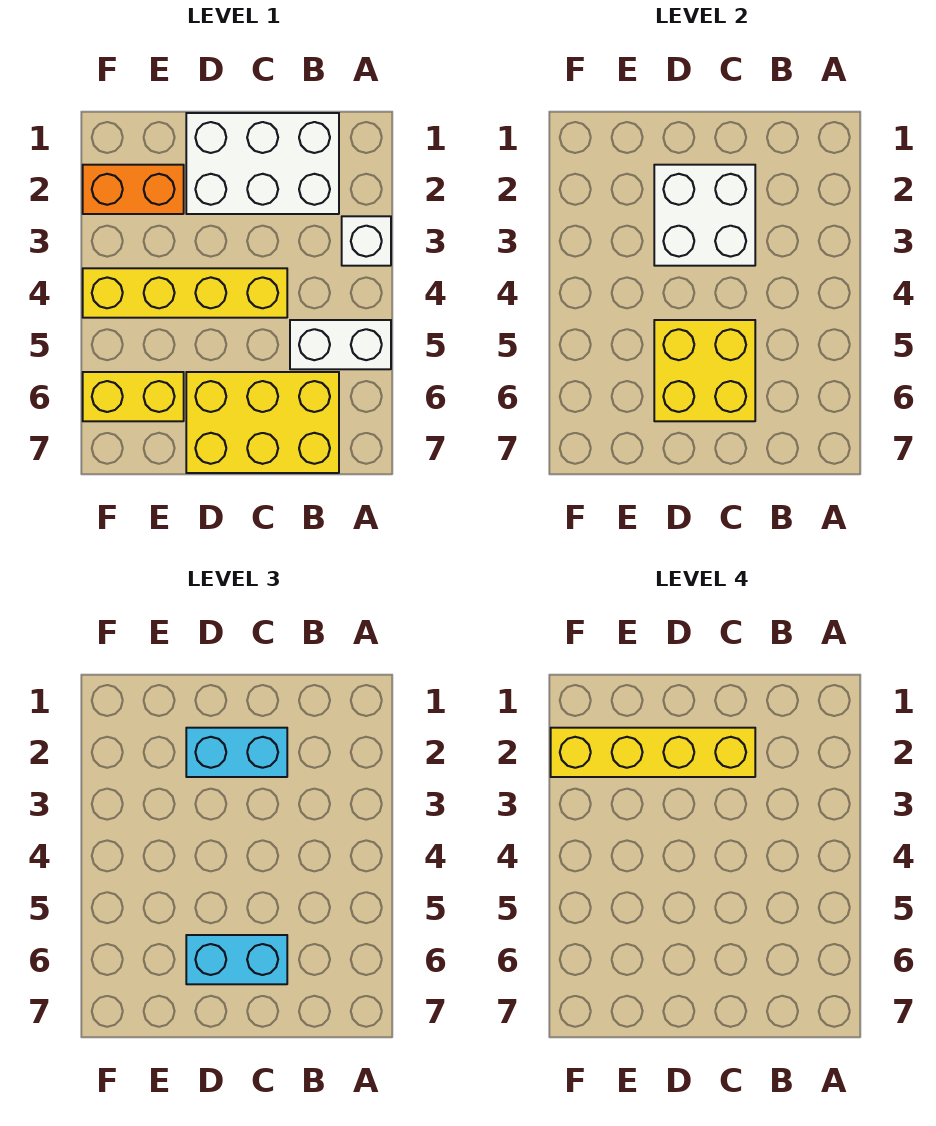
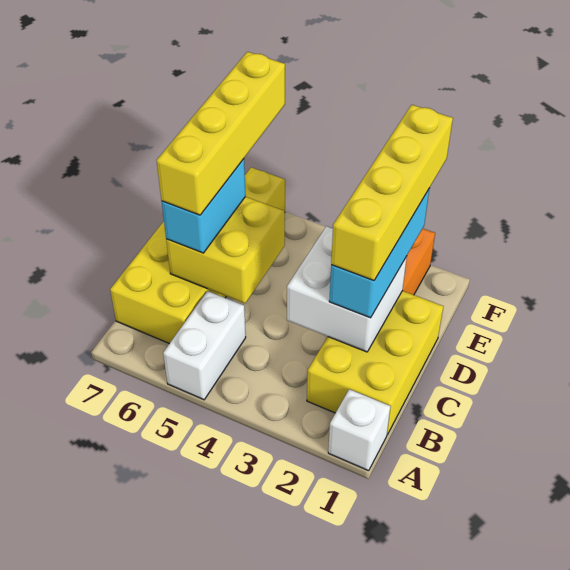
white 1x1 brick [342,216,391,266] -> white 1x1 brick moved to [328,389,391,471]
white 2x3 brick [186,113,339,214] -> yellow 2x3 brick [307,291,443,435]
cyan 1x2 brick [186,728,287,777] -> cyan 1x3 brick [329,189,429,318]
yellow 1x4 brick [83,268,287,318] -> yellow 1x4 brick moved to [157,52,285,215]

